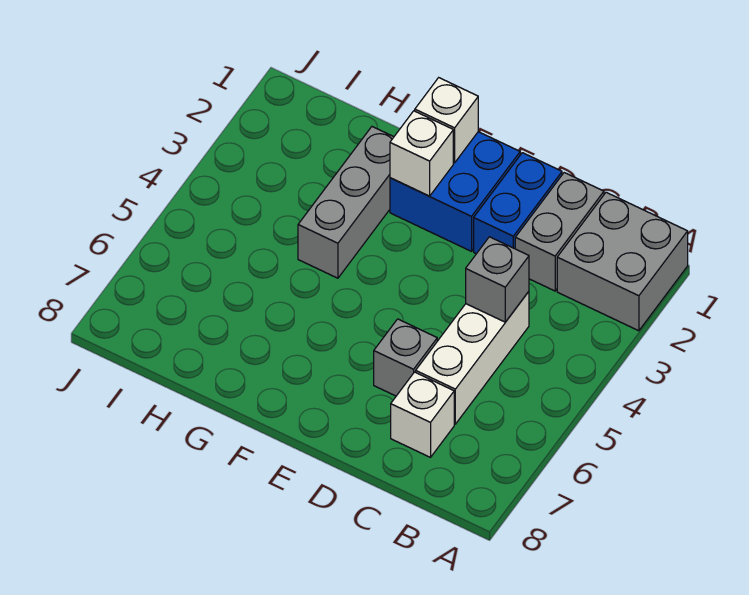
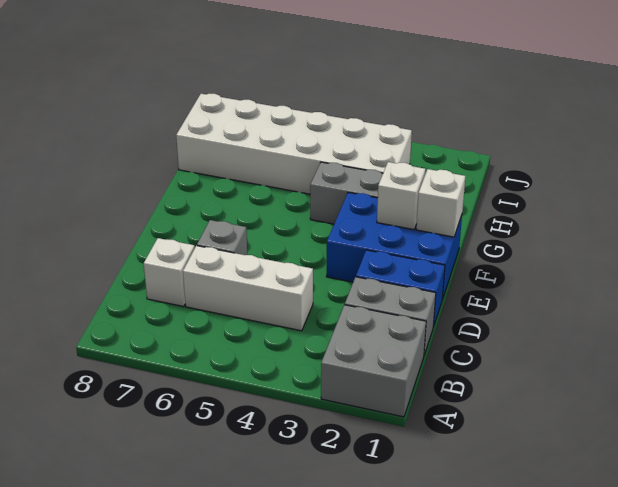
grey 1x1 brick [466,237,529,322] -> none
blue 2x2 brick [390,132,520,251] -> blue 2x3 brick [326,192,462,300]
none -> white 2x6 brick [176,94,412,194]

